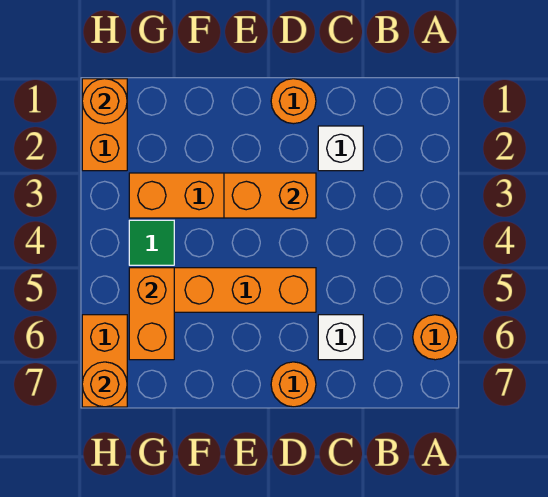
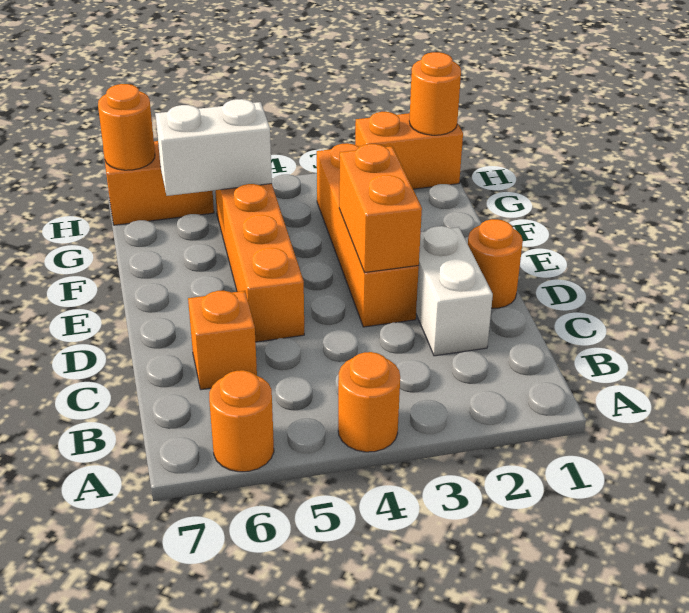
white 1x1 brick [318,126,363,171] -> white 1x2 brick [416,226,493,356]
white 1x1 brick [318,315,363,360] -> orange 1x1 brick [188,291,257,390]
orange 1x1 round brick [271,362,316,407] -> orange 1x1 round brick moved to [338,352,400,452]
green 1x1 tile [129,220,174,265] -> none
orange 1x2 brick [129,268,174,360] -> white 1x2 brick [155,99,272,196]

